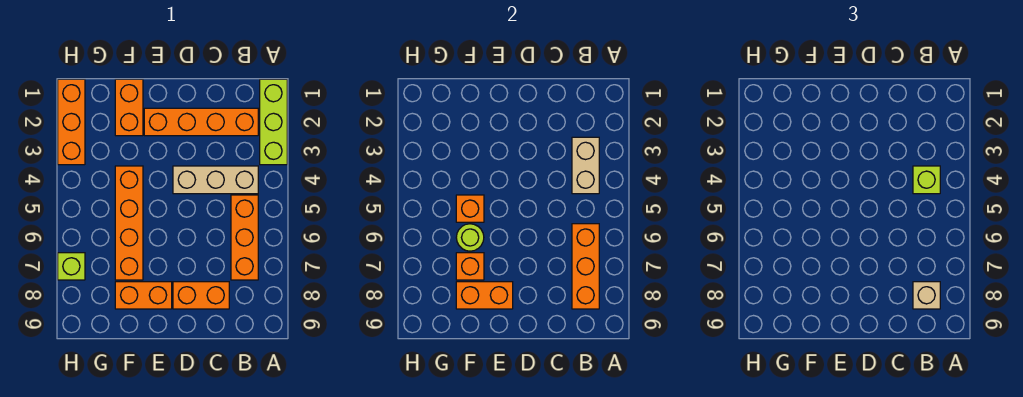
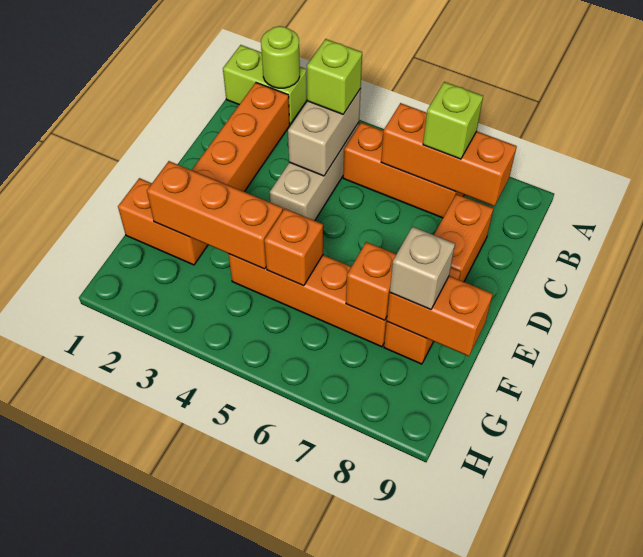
lime 1x3 brick [260,79,287,165] -> lime 1x2 brick [223,45,307,124]
tan 1x2 brick [572,137,599,194] -> tan 1x2 brick turned to [288,89,361,176]
tan 1x1 brick [913,282,940,309] -> tan 1x1 brick moved to [390,227,455,310]
orange 1x2 brick [456,282,513,309] -> orange 1x2 brick turned to [387,276,493,356]
lime 1x1 round brick [456,224,484,251] -> lime 1x1 round brick moved to [261,26,300,88]
orange 1x3 brick [58,79,85,165] -> orange 1x3 brick moved to [147,161,283,269]
lime 1x1 brick [58,253,85,280] -> lime 1x1 brick moved to [423,82,483,159]

